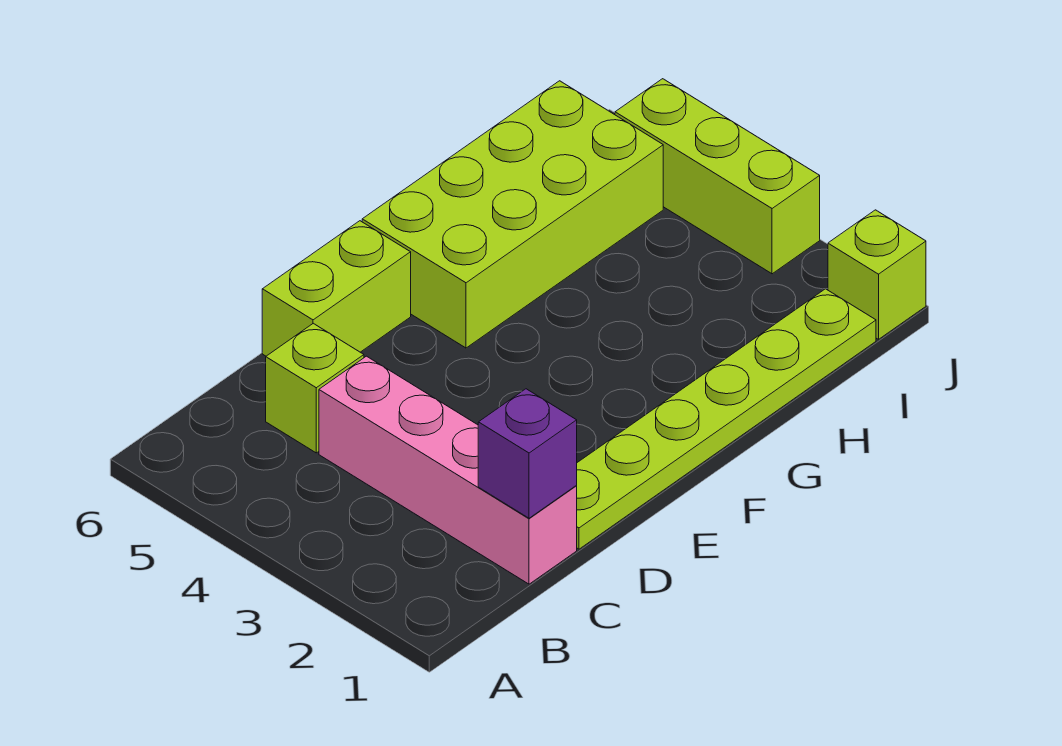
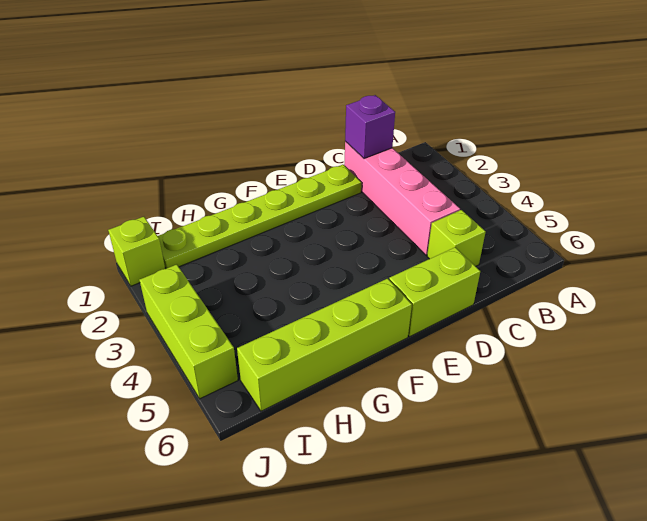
lime 2x4 brick [362,81,663,348] -> lime 1x4 brick [237,278,412,411]

